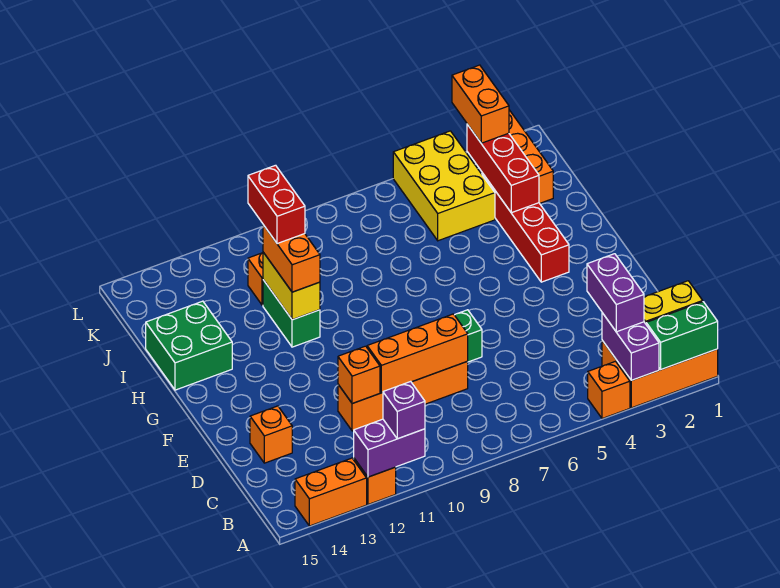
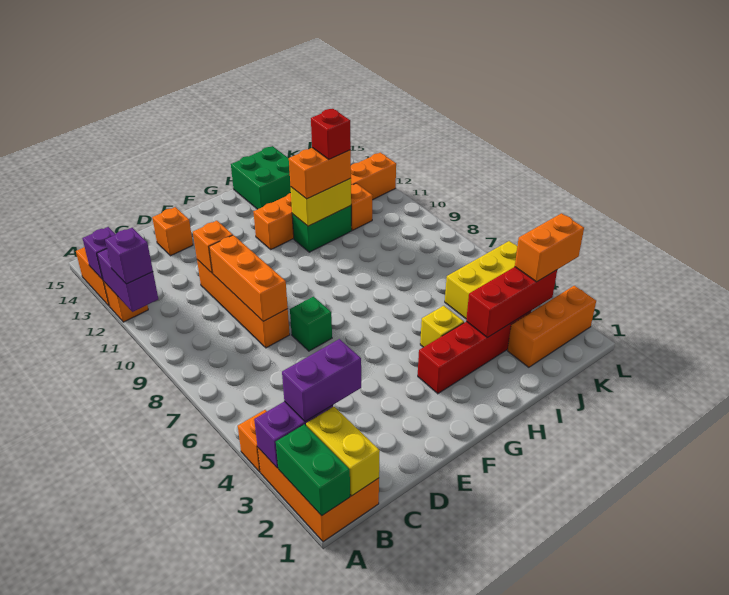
none -> purple 1x1 brick [83,227,116,280]
none -> orange 1x6 brick [254,153,396,249]
none -> yellow 1x1 brick [420,306,464,347]
red 1x2 brick [248,165,305,244] -> red 1x1 brick [311,109,351,159]

